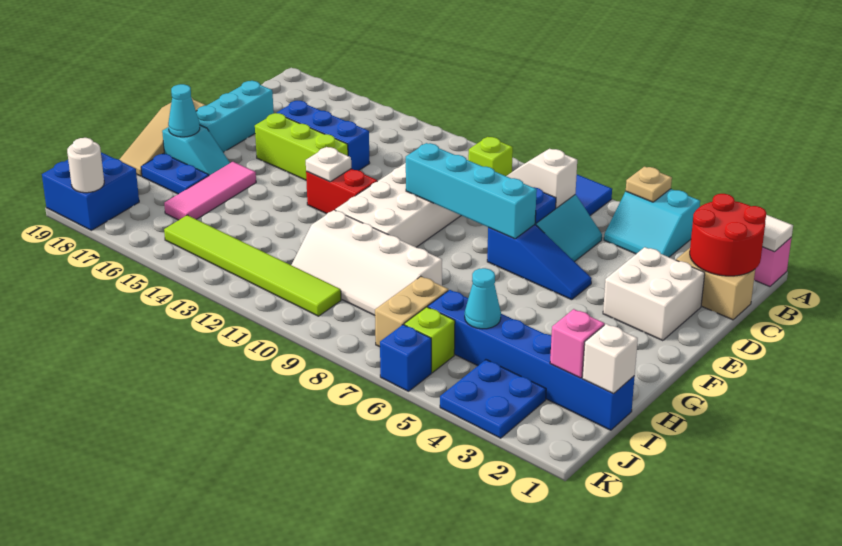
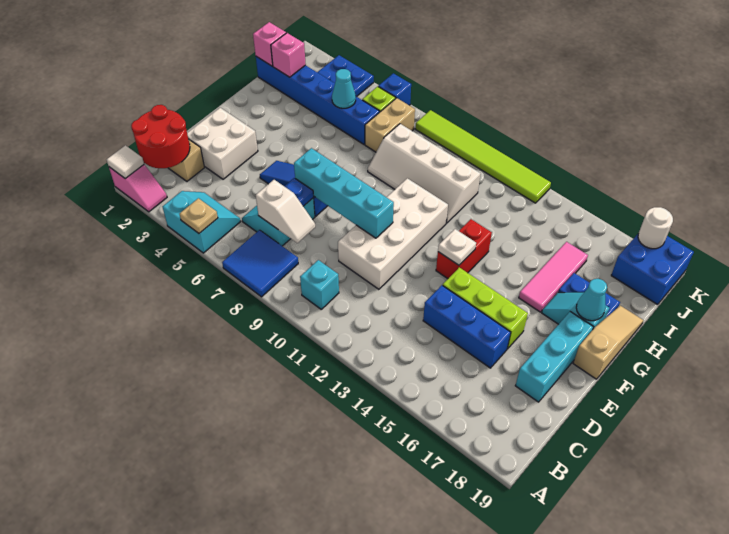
lime 1x1 brick [468,137,513,176] -> cyan 1x1 brick [300,260,339,309]
red 1x2 brick [306,169,377,214] -> red 1x2 brick turned to [436,219,492,279]
white 2x4 slope [292,210,442,315] -> white 2x4 slope turned to [368,124,481,223]
white 1x1 brick [582,324,638,394] -> pink 1x1 brick [253,22,286,66]
lime 1x6 tile [164,215,341,316] -> lime 1x6 tile moved to [416,110,551,203]

